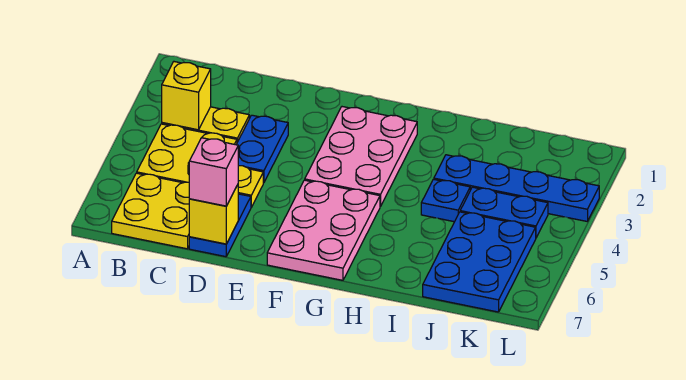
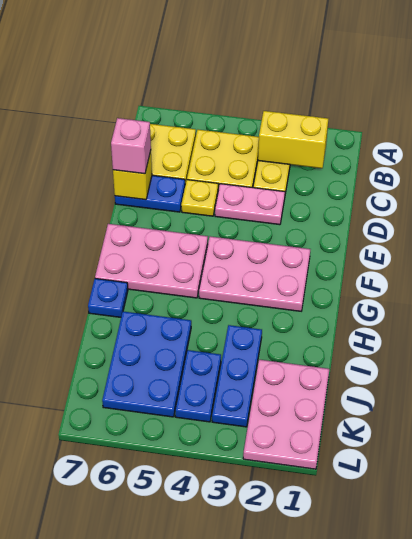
yellow 1x1 brick [162,62,211,130] -> yellow 1x2 brick [258,111,328,168]
blue 1x2 plate [236,115,288,183] -> pink 1x2 plate [215,184,285,225]
blue 1x4 plate [434,155,599,221] -> blue 1x3 plate [212,325,262,427]
blue 1x1 plate [421,179,470,222] -> blue 1x1 plate moved to [88,279,128,317]
none -> pink 2x3 plate [243,360,329,469]
blue 2x3 plate [423,212,536,312] -> blue 2x3 plate turned to [102,311,191,417]

